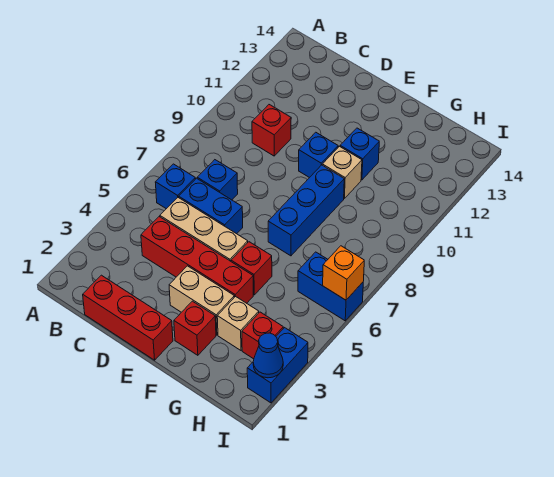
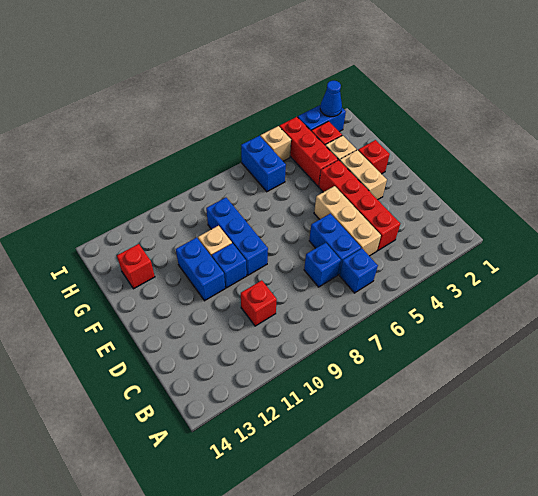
red 1x3 brick [83,275,173,360] -> red 1x3 brick moved to [279,117,338,186]
red 1x1 brick [231,242,272,295] -> red 1x1 brick moved to [117,244,155,289]
blue 1x3 brick [268,165,344,256] -> blue 1x3 brick turned to [206,198,268,275]
blue 1x1 brick [340,128,379,180] -> blue 1x2 brick [176,238,225,301]
none -> tan 1x1 brick [260,126,291,161]
orange 1x1 brick [323,246,364,300] -> none

